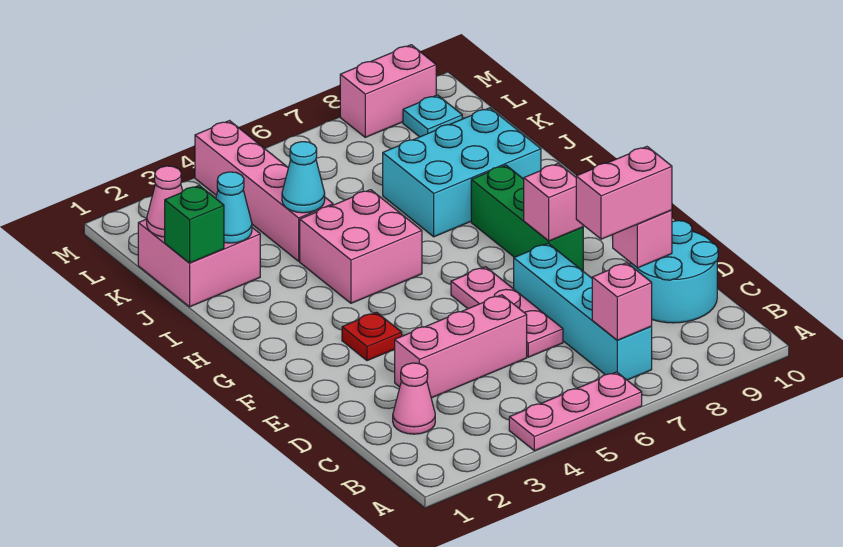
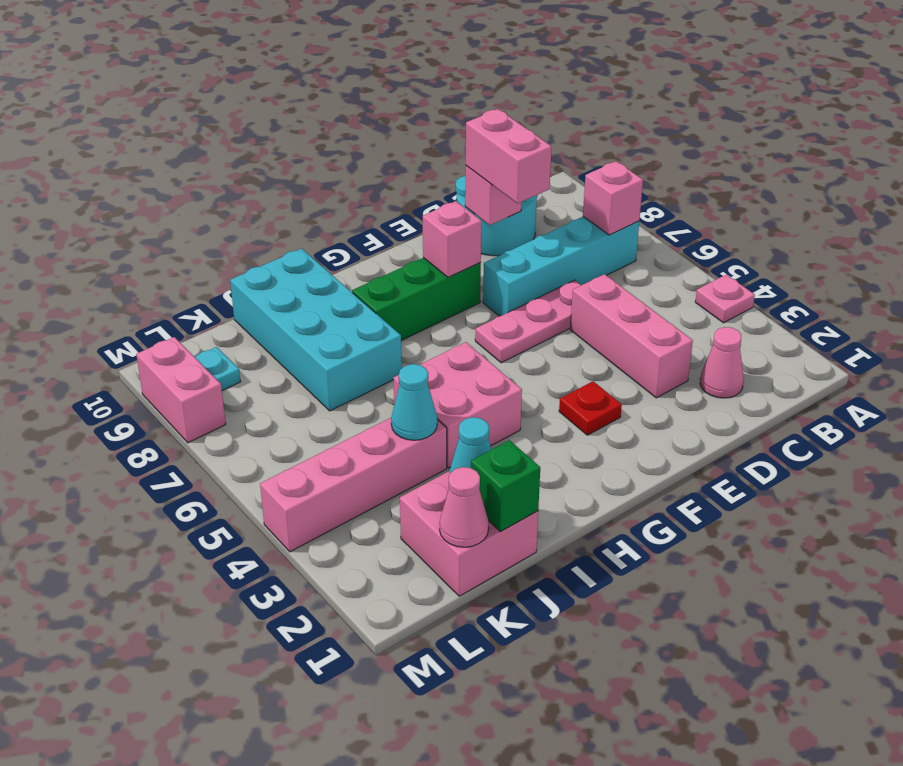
pink 1x3 plate [509,372,642,451] -> pink 1x1 plate [695,275,755,323]
cyan 2x3 brick [383,108,541,237] -> cyan 2x4 brick [230,249,402,411]

